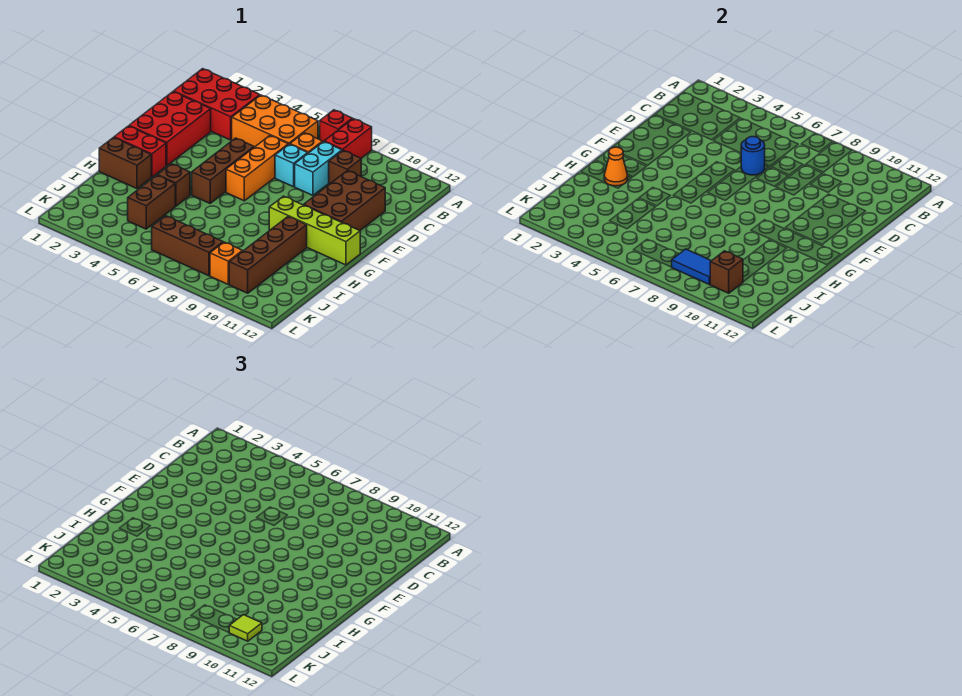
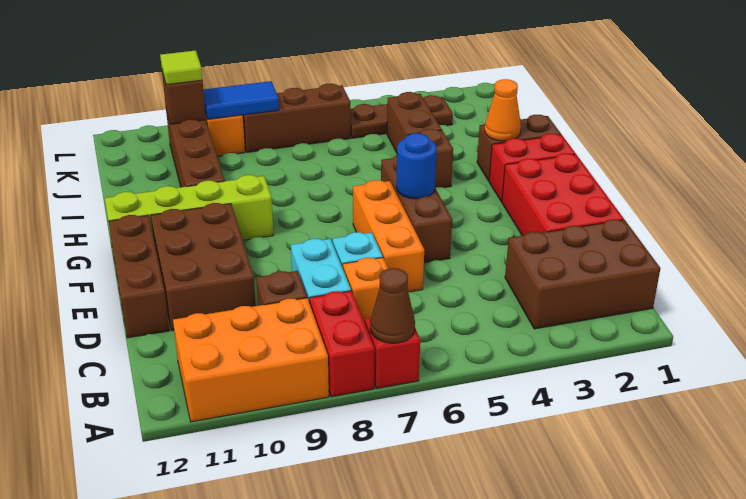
none -> brown 1x1 cone [370,268,415,343]
red 2x3 brick [174,69,260,140] -> brown 2x3 brick [505,220,661,329]
orange 2x3 brick [232,95,318,147] -> orange 2x3 brick moved to [173,298,329,422]
blue 1x1 round brick [741,137,765,175] -> blue 1x1 round brick moved to [396,133,437,199]
none -> brown 1x3 brick [108,215,169,338]
none -> brown 1x3 plate [350,95,453,138]

